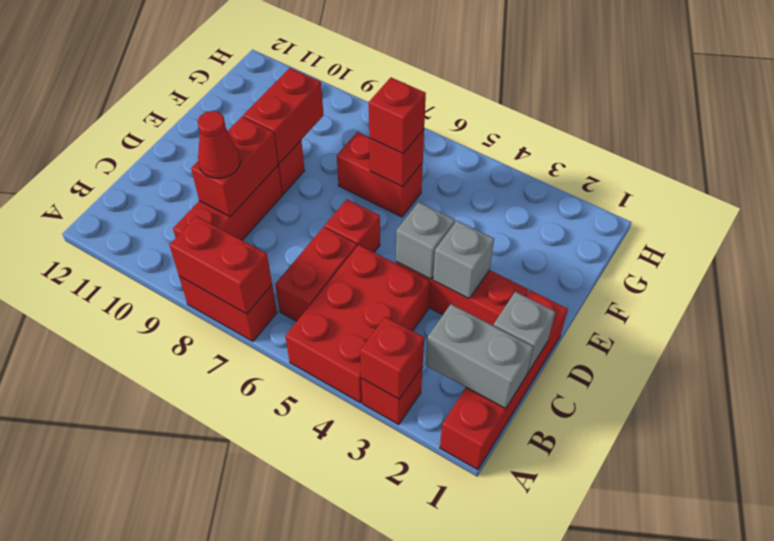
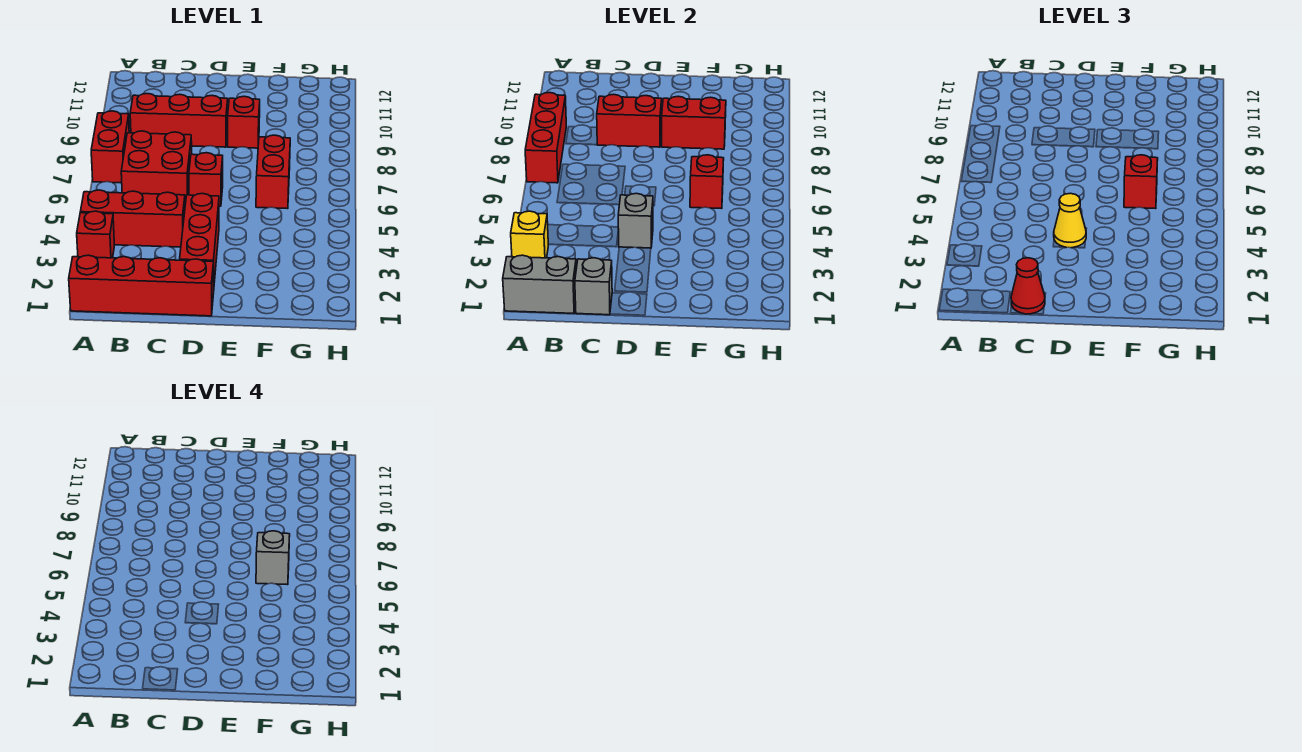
red 1x1 brick [360,317,424,399] -> yellow 1x1 brick [511,211,549,258]
red 2x3 brick [285,245,430,403] -> red 1x3 brick [80,190,185,247]
red 1x2 brick [169,216,272,314] -> red 1x3 brick [525,93,566,183]
grey 1x2 brick [426,304,533,409] -> grey 1x2 brick turned to [503,255,576,313]
red 1x2 brick [275,227,357,321] -> red 2x2 brick [121,131,192,204]
red 1x1 cone [198,111,240,178] -> red 1x1 cone moved to [1011,258,1045,314]
grey 1x1 brick [433,221,494,299] -> grey 1x1 brick moved to [256,531,290,585]
none -> yellow 1x1 cone [1054,193,1086,248]

